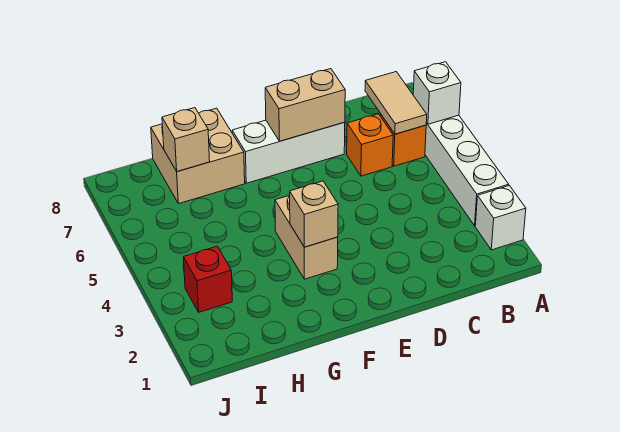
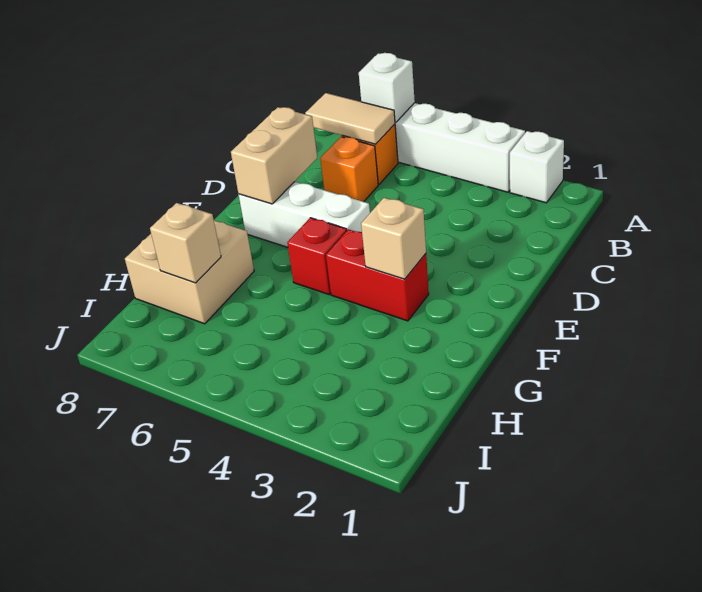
white 1x3 brick [232,120,345,183] -> white 1x3 brick turned to [239,182,370,247]
tan 1x2 brick [275,196,338,279] -> red 1x2 brick [326,229,429,321]
red 1x1 brick [184,246,232,312] -> red 1x1 brick moved to [287,218,347,294]

